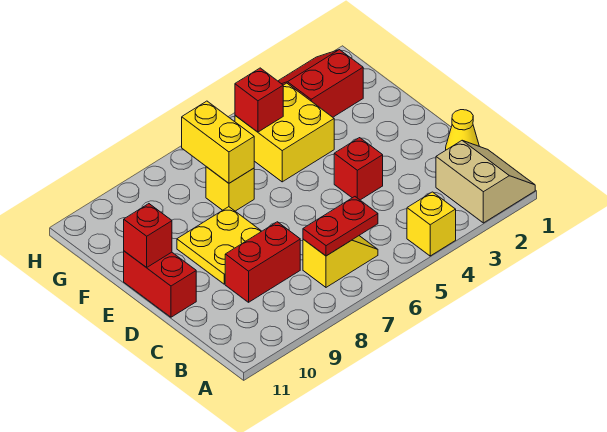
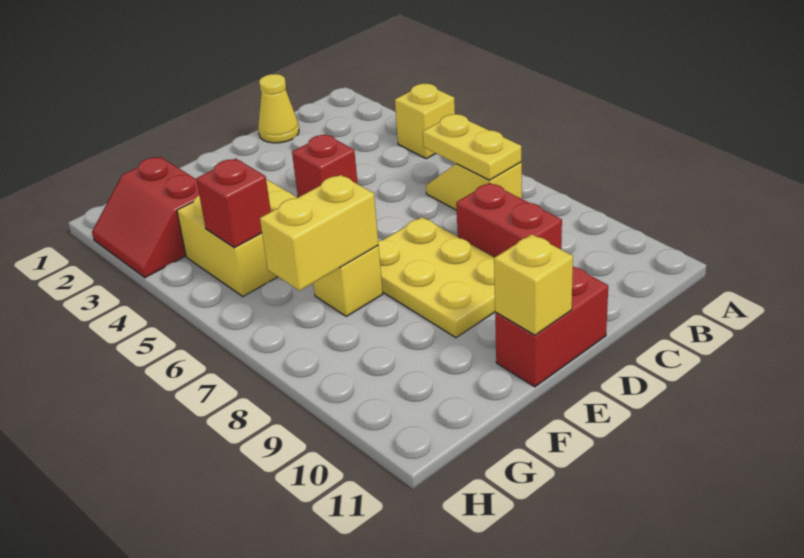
tan 2x2 slope [436,141,535,223] -> none
red 1x2 plate [303,197,378,256] -> yellow 1x2 plate [423,114,522,180]
yellow 2x2 plate [177,207,262,284] -> yellow 2x3 plate [378,217,495,338]
red 1x1 brick [124,204,172,268] -> yellow 1x1 brick [494,234,573,335]

